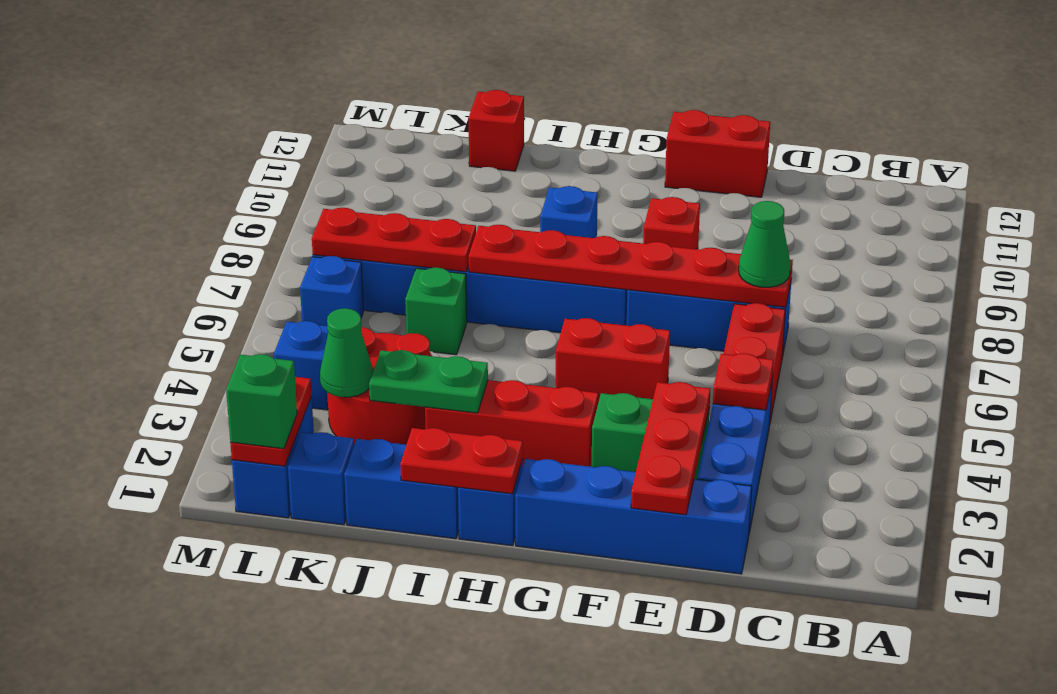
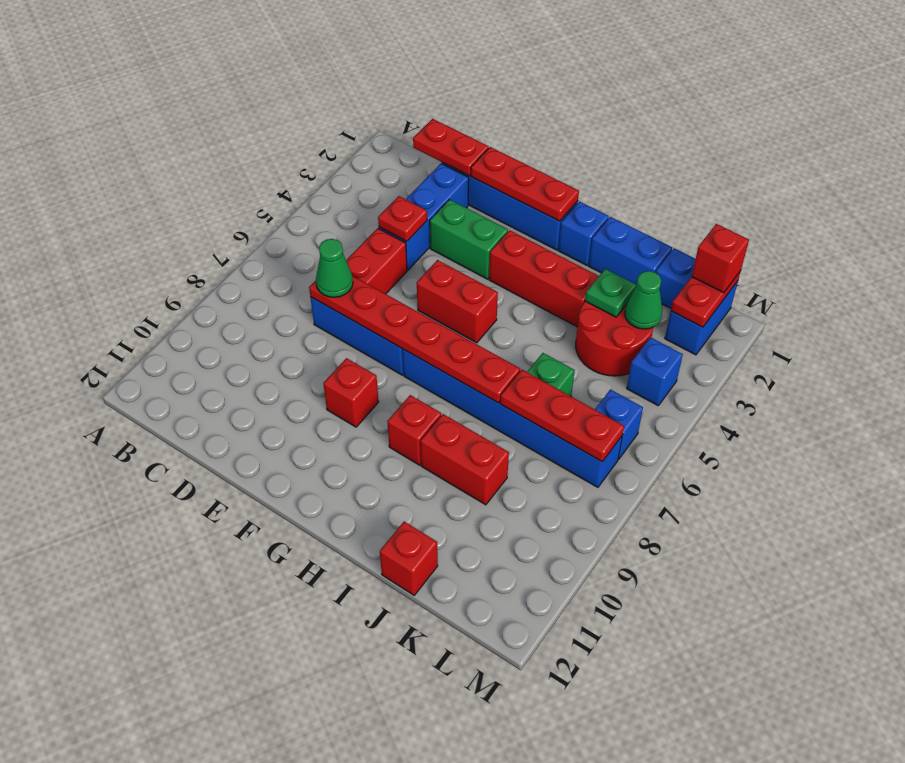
red 1x3 plate [631,382,710,515] -> red 1x3 plate turned to [471,147,579,221]
red 1x2 brick [665,110,770,197] -> red 1x2 brick moved to [420,414,509,505]
red 1x2 plate [400,428,523,494] -> red 1x2 plate moved to [413,119,489,176]
blue 1x1 brick [540,186,598,238] -> red 1x1 brick [387,395,441,465]
green 1x2 plate [369,350,488,413] -> green 1x1 plate [585,269,636,317]
green 1x1 brick [226,354,297,449] -> red 1x1 brick [692,224,749,293]

